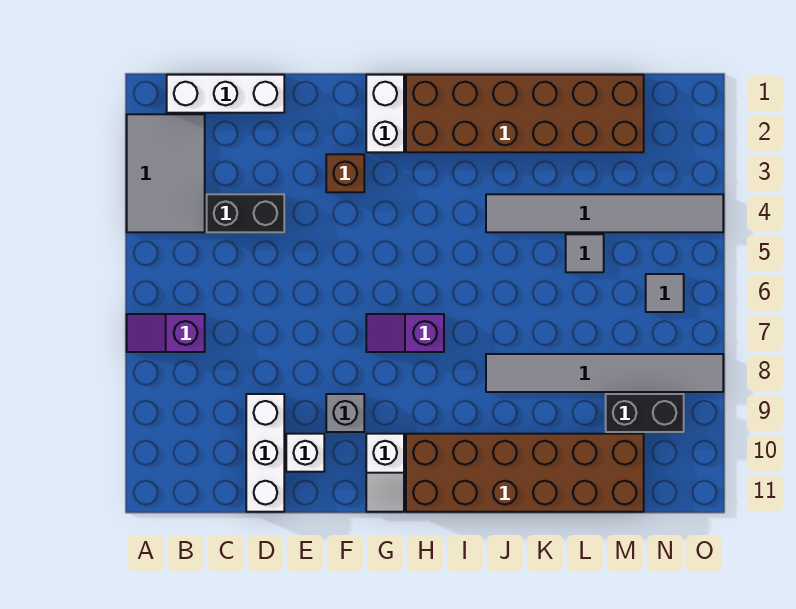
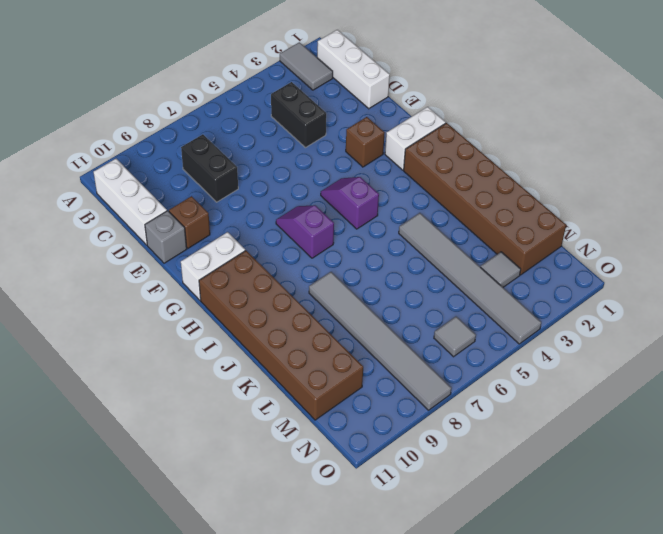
grey 2x3 tile [127,114,205,232] -> grey 1x2 tile [280,42,333,90]
purple 1x2 slope [127,314,205,352] -> purple 1x2 slope moved to [321,177,379,229]
white 1x3 brick [246,394,284,512] -> white 1x3 brick turned to [93,159,167,245]
white 1x1 brick [286,434,324,472] -> brown 1x1 brick [169,196,210,248]
grey 1x1 brick [326,394,364,432] -> grey 1x1 brick moved to [145,211,187,263]
white 1x2 slope [366,434,404,512] -> white 1x2 brick [181,232,245,300]
grey 1x1 tile [566,234,604,272] -> grey 1x1 tile moved to [481,252,521,287]
black 1x2 brick [606,394,684,432] -> black 1x2 brick moved to [181,134,238,202]

